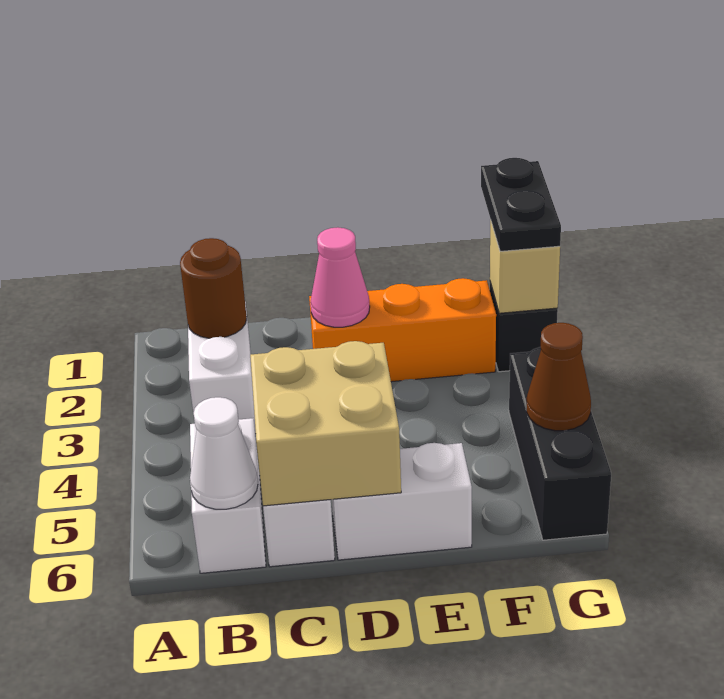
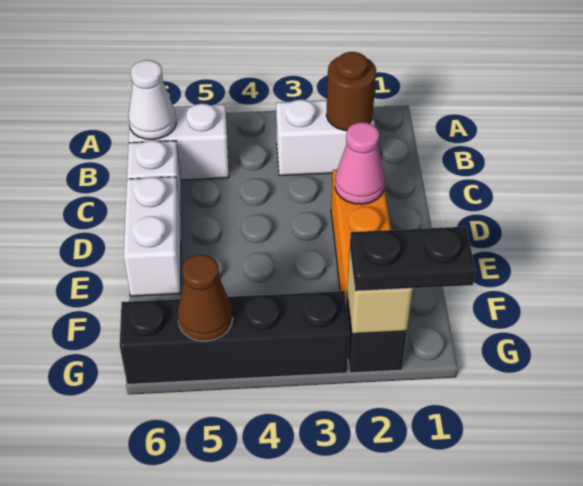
tan 2x2 brick [250,341,401,506] -> none
black 1x3 brick [509,347,611,540] -> black 1x4 brick [120,291,349,384]

